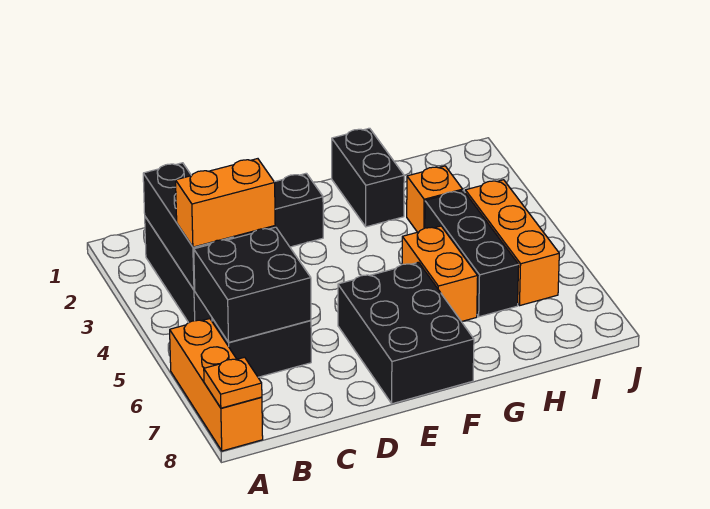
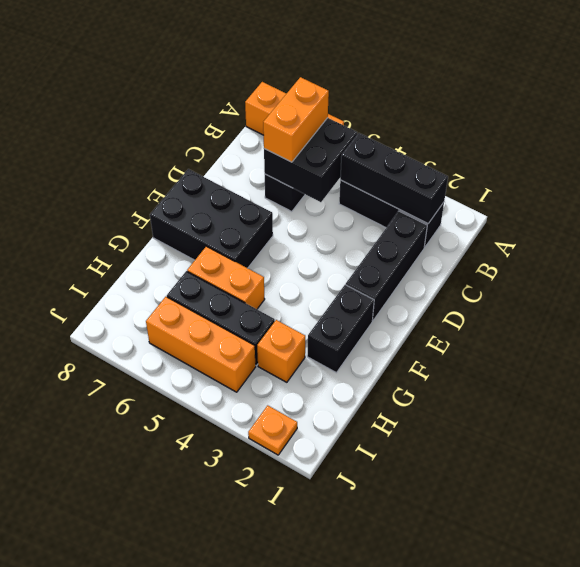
orange 1x1 plate [204,357,262,408] -> orange 1x1 plate moved to [248,405,297,455]
orange 1x2 brick [176,159,275,247] -> orange 1x2 brick moved to [263,77,329,162]
black 1x2 brick [332,128,404,227] -> black 1x2 brick turned to [307,285,374,373]

